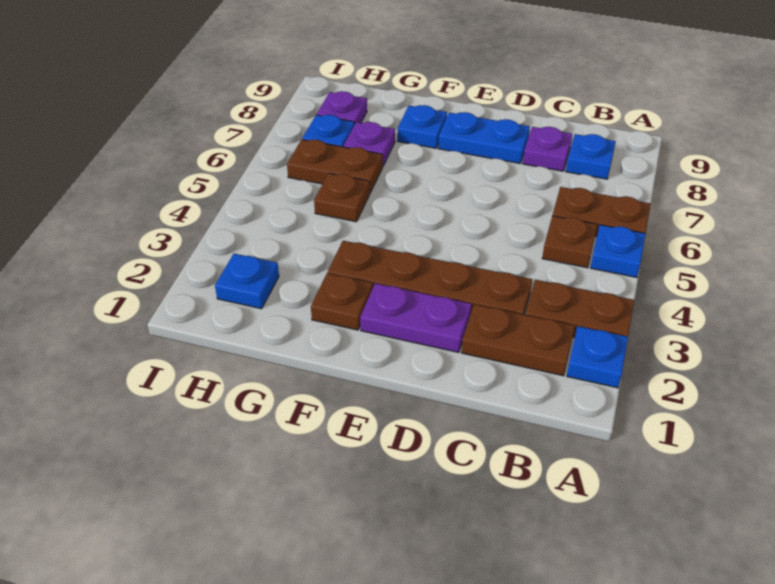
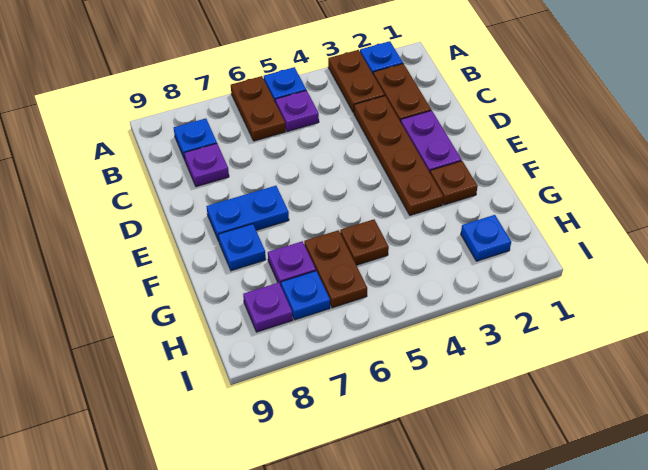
brown 1x1 plate [542,216,597,268] -> purple 1x1 plate [275,90,319,131]
blue 1x2 plate [438,112,530,164] -> blue 1x2 plate turned to [206,186,289,241]

